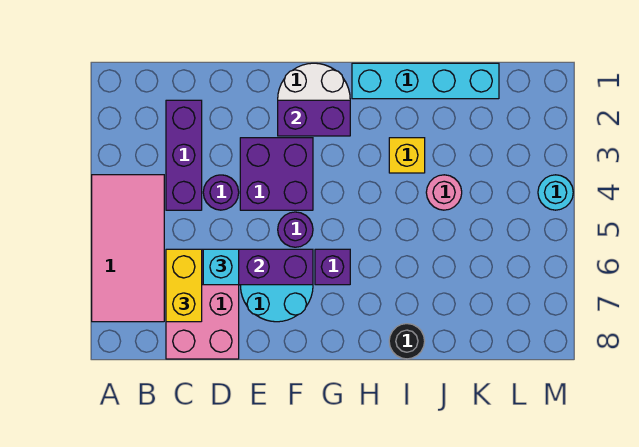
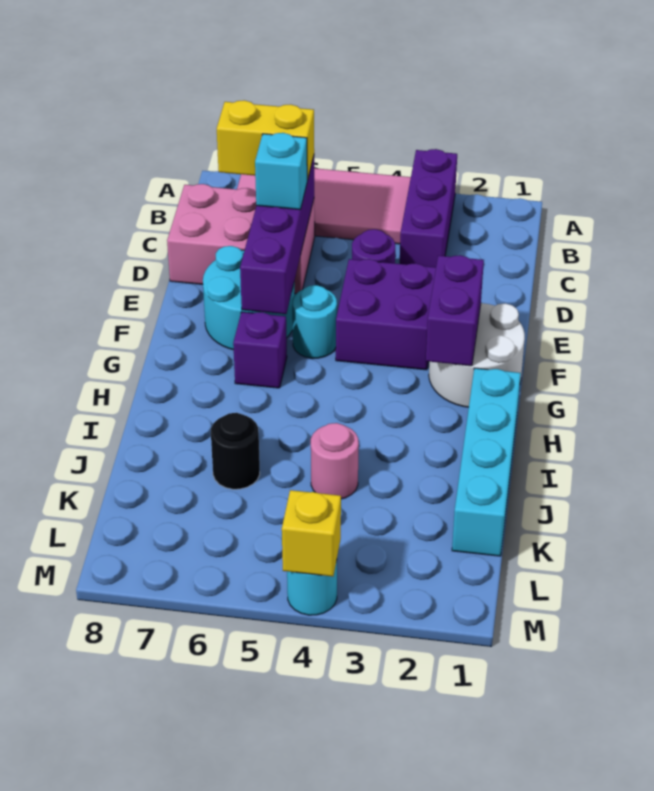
purple 1x3 brick [166,100,202,210] -> purple 1x3 brick turned to [400,149,457,267]
purple 1x1 round brick [278,212,313,247] -> cyan 1x1 round brick [292,285,337,358]
yellow 1x1 brick [389,138,425,173] -> yellow 1x1 brick moved to [282,490,341,576]
black 1x1 round brick [389,324,425,359] -> black 1x1 round brick moved to [211,413,260,489]

